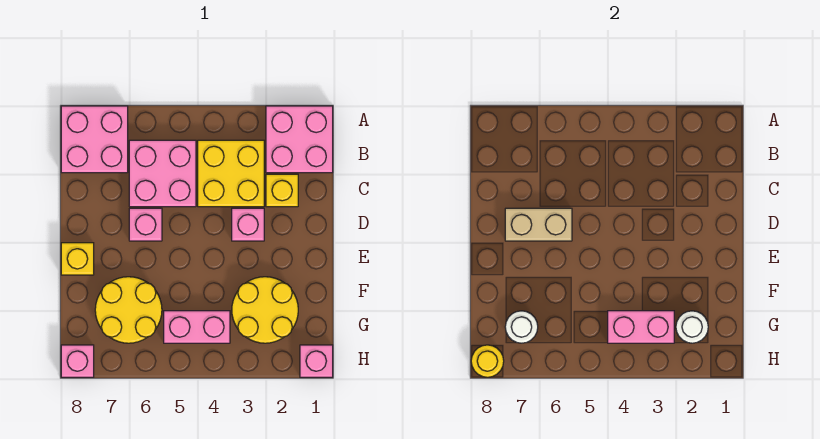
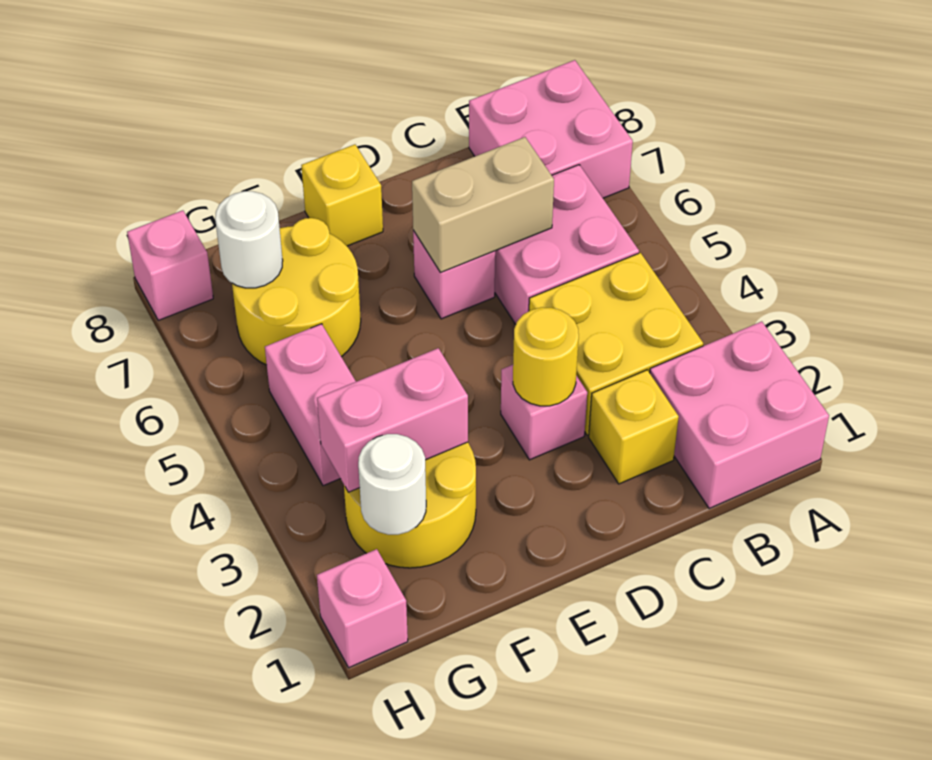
tan 1x2 brick [505,208,572,241] -> tan 1x2 brick turned to [412,137,554,273]
pink 1x2 brick [608,311,674,343] -> pink 1x2 brick turned to [317,348,468,492]
yellow 1x1 round brick [471,345,504,377] -> yellow 1x1 round brick moved to [513,307,579,406]

